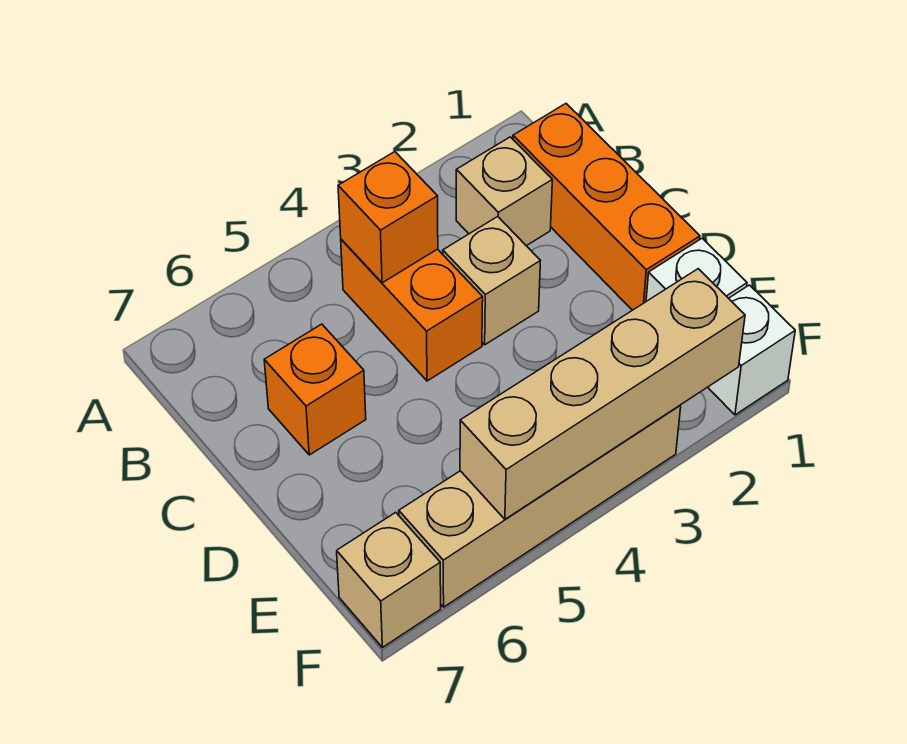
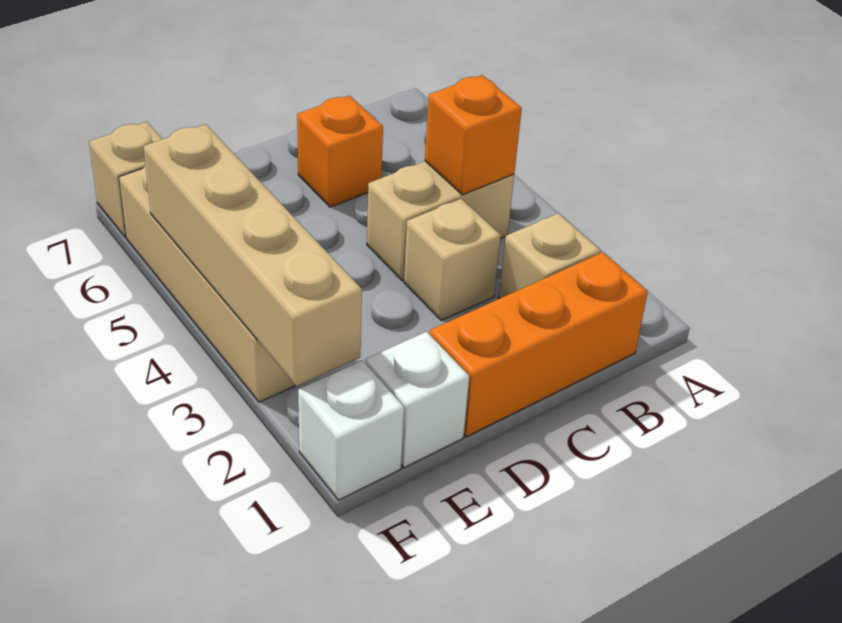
orange 1x2 brick [341,239,483,381] -> tan 1x2 brick [367,161,514,281]

